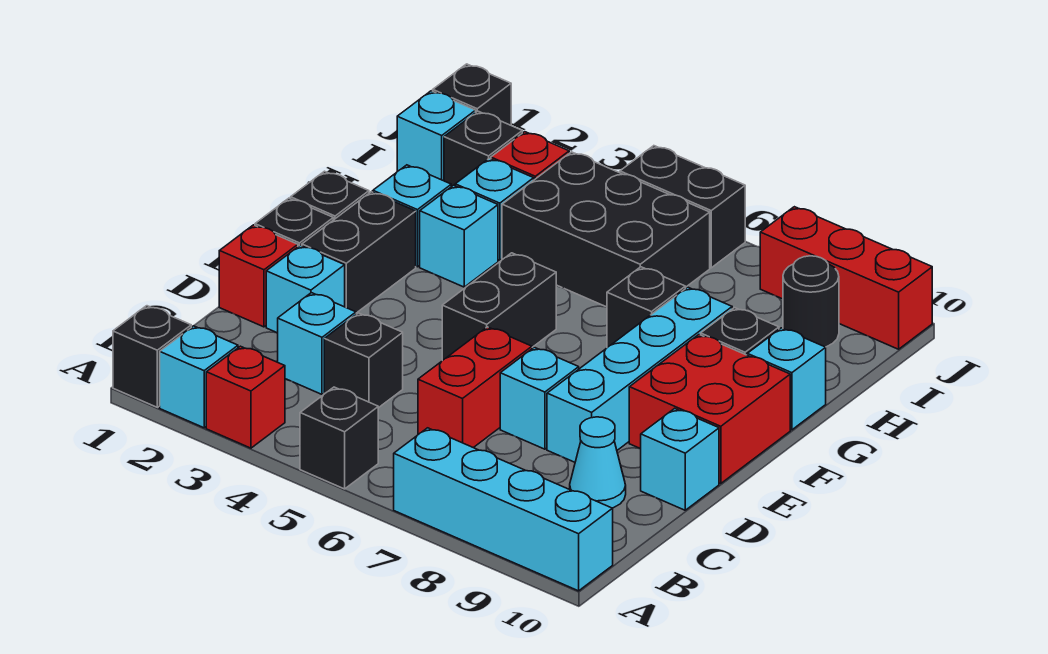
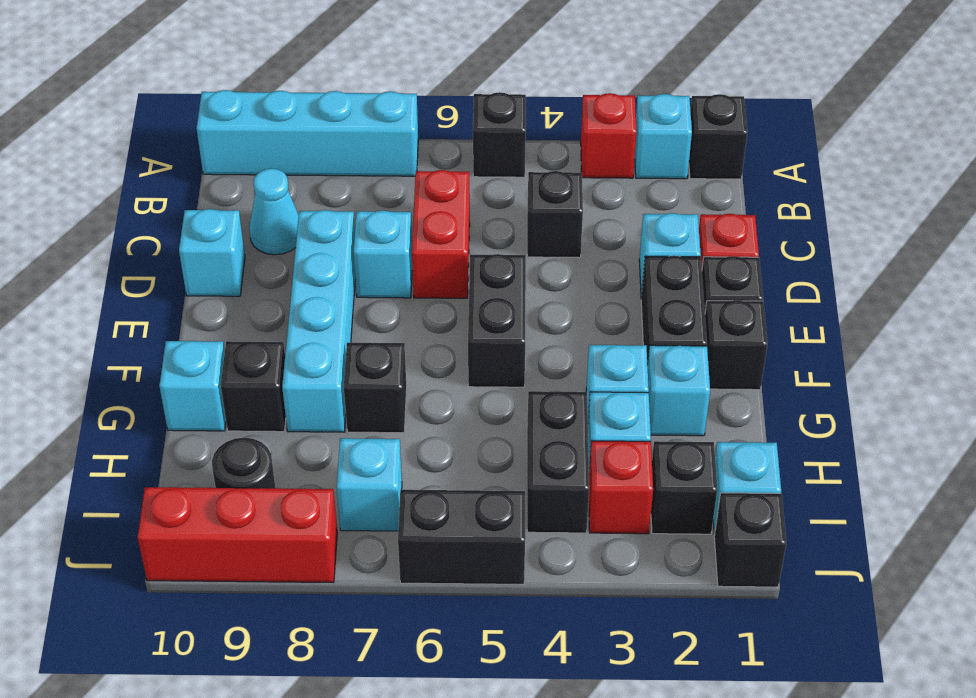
cyan 1x1 brick [278,293,356,394] -> cyan 1x1 brick moved to [337,438,402,531]
red 2x2 brick [629,335,790,484] -> none
black 2x3 brick [502,152,710,307] -> black 1x2 brick [527,391,589,533]

